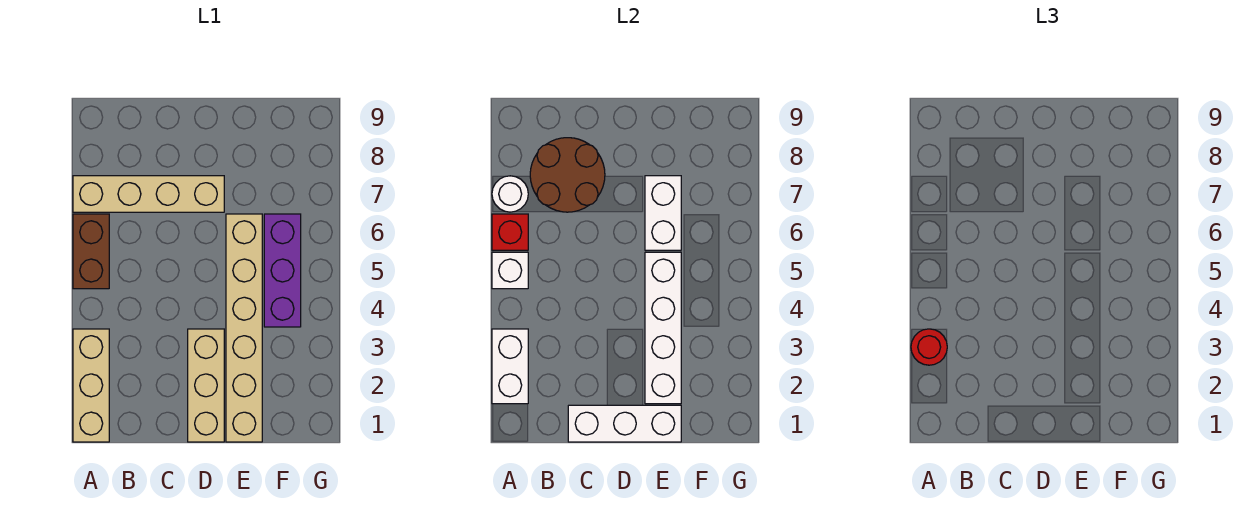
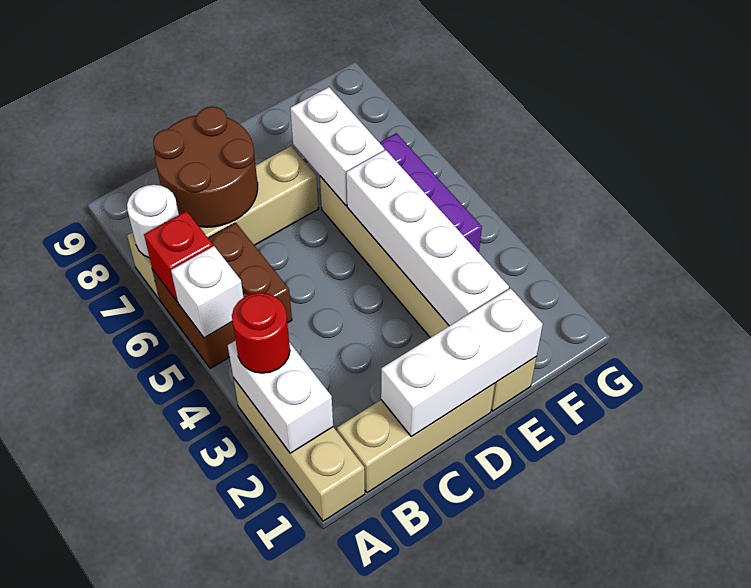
brown 1x2 brick [73,214,109,289] -> brown 2x2 brick [153,223,292,369]
tan 1x3 brick [188,329,224,442] -> tan 1x3 brick turned to [337,383,495,493]

